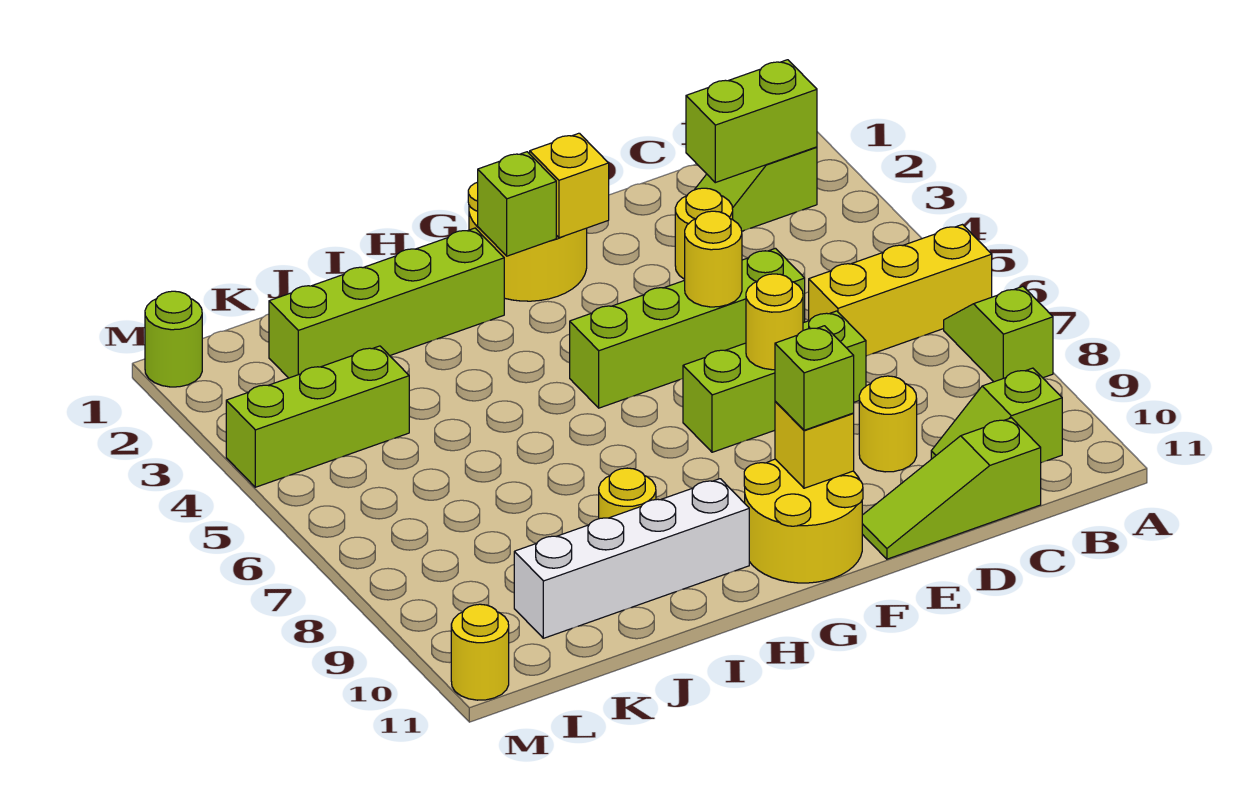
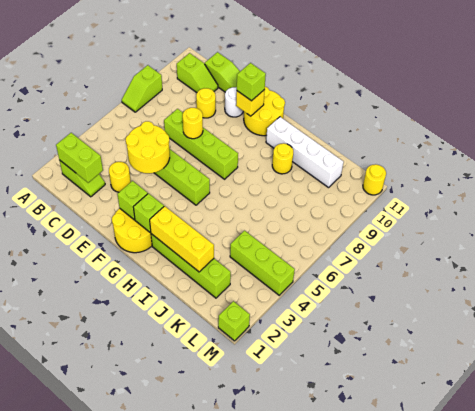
yellow 1x3 brick [809,225,992,356] -> yellow 1x3 brick moved to [150,206,214,272]
lime 1x3 brick [683,311,866,452] -> lime 1x4 brick [164,109,238,179]
yellow 1x1 round brick [685,211,742,307] -> yellow 2x2 round brick [126,121,170,173]
none -> white 1x1 round brick [225,87,243,117]
yellow 1x1 brick [530,133,609,238] -> lime 1x1 brick [117,181,148,220]
lime 1x1 round brick [145,291,202,387] -> lime 1x1 brick [218,301,250,341]

